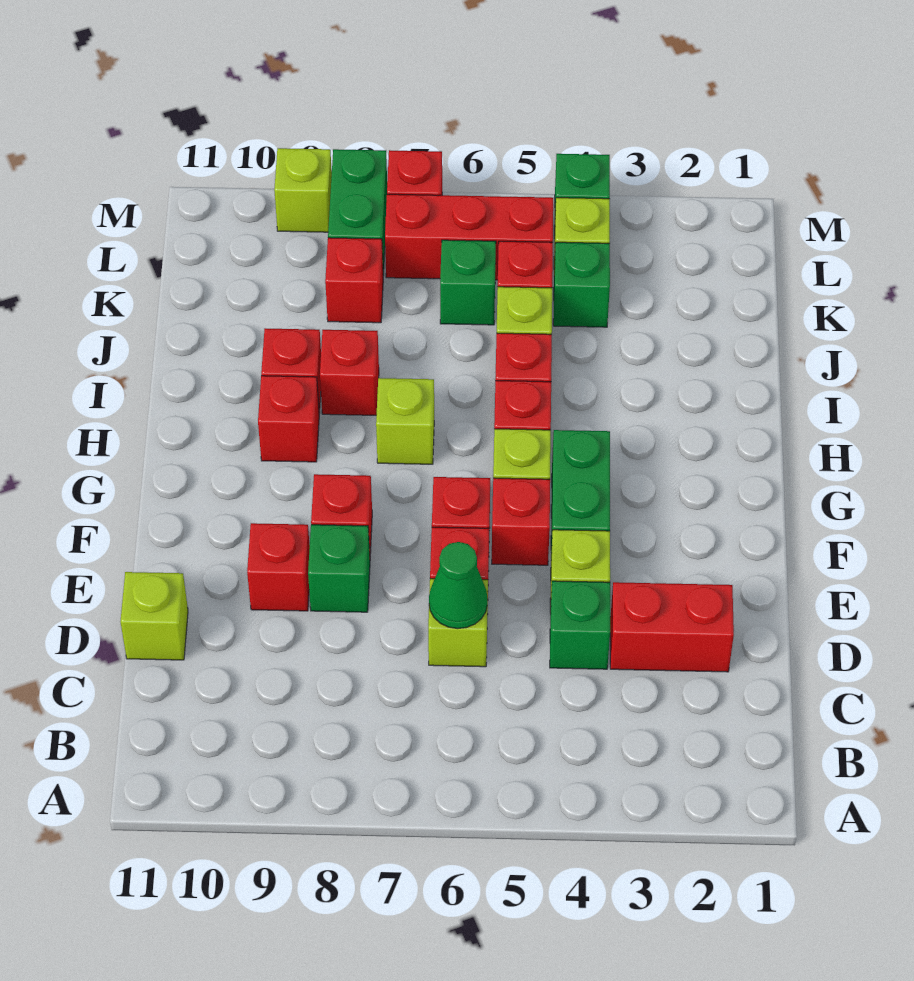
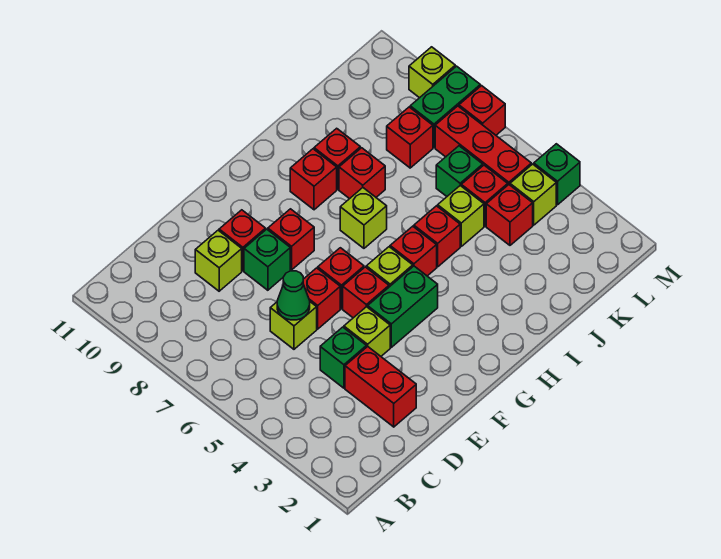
lime 1x1 brick [120,572,188,660] -> lime 1x1 brick moved to [195,230,242,291]
green 1x1 brick [553,242,610,327] -> red 1x1 brick [486,185,533,245]

